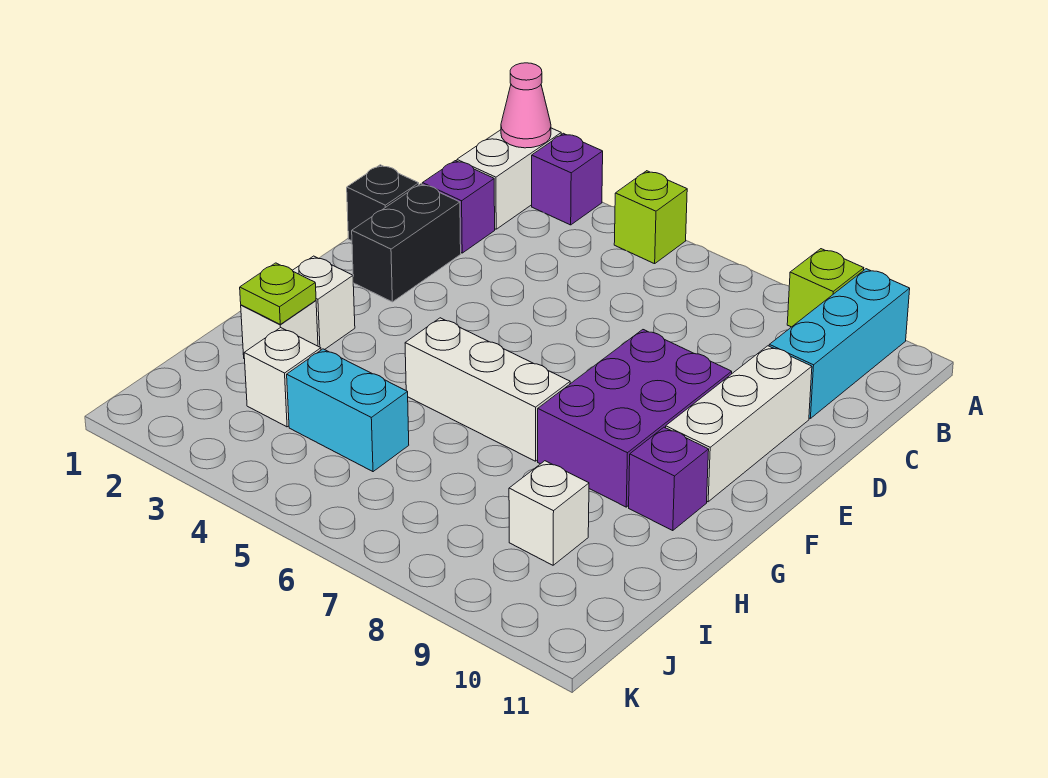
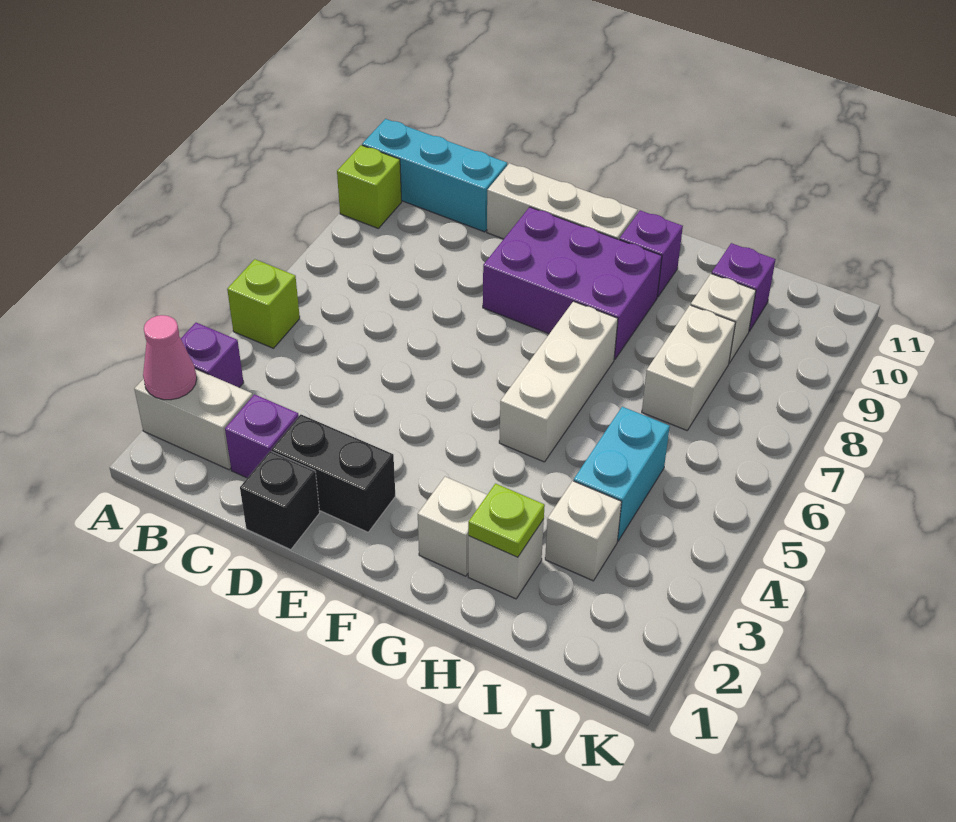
none -> white 1x2 brick [642,305,735,430]
none -> purple 1x1 brick [712,243,776,331]

